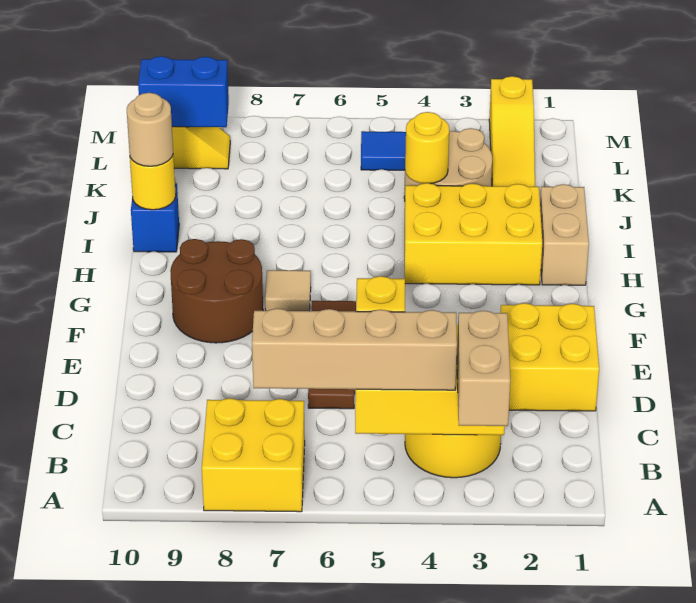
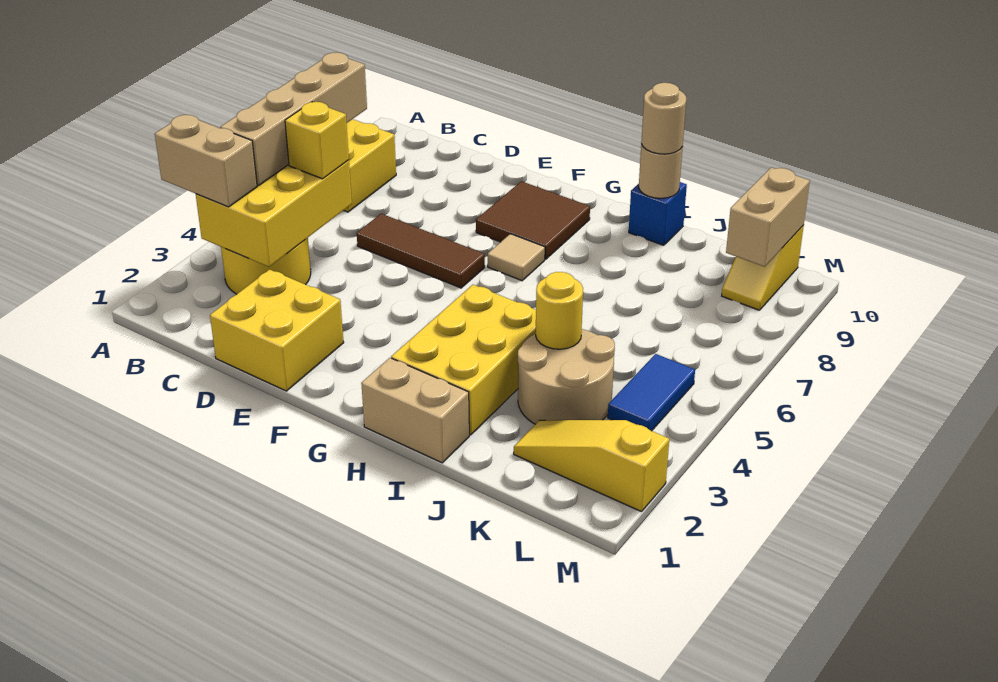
brown 2x2 round brick [170,239,263,343] -> brown 2x2 tile [476,181,590,259]
yellow 1x1 round brick [130,156,176,210] -> tan 1x1 round brick [639,144,683,198]
blue 1x2 brick [138,56,229,127] -> tan 1x2 brick [726,167,810,267]

